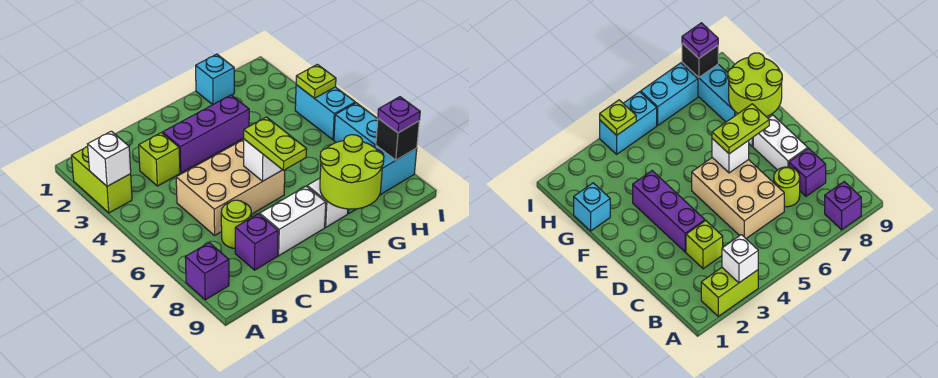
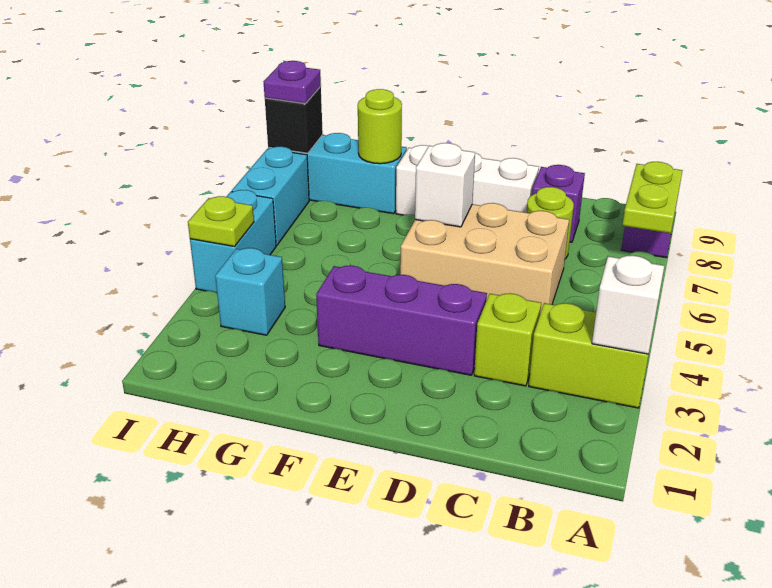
lime 1x2 brick [72,146,132,213] -> lime 1x2 brick turned to [529,303,650,408]
lime 1x2 plate [244,117,307,170] -> lime 1x2 plate moved to [622,162,683,233]
lime 2x2 round brick [320,135,384,209] -> lime 1x1 round brick [358,89,402,164]
cyan 1x1 brick [196,54,234,105] -> cyan 1x1 brick moved to [215,248,285,335]

